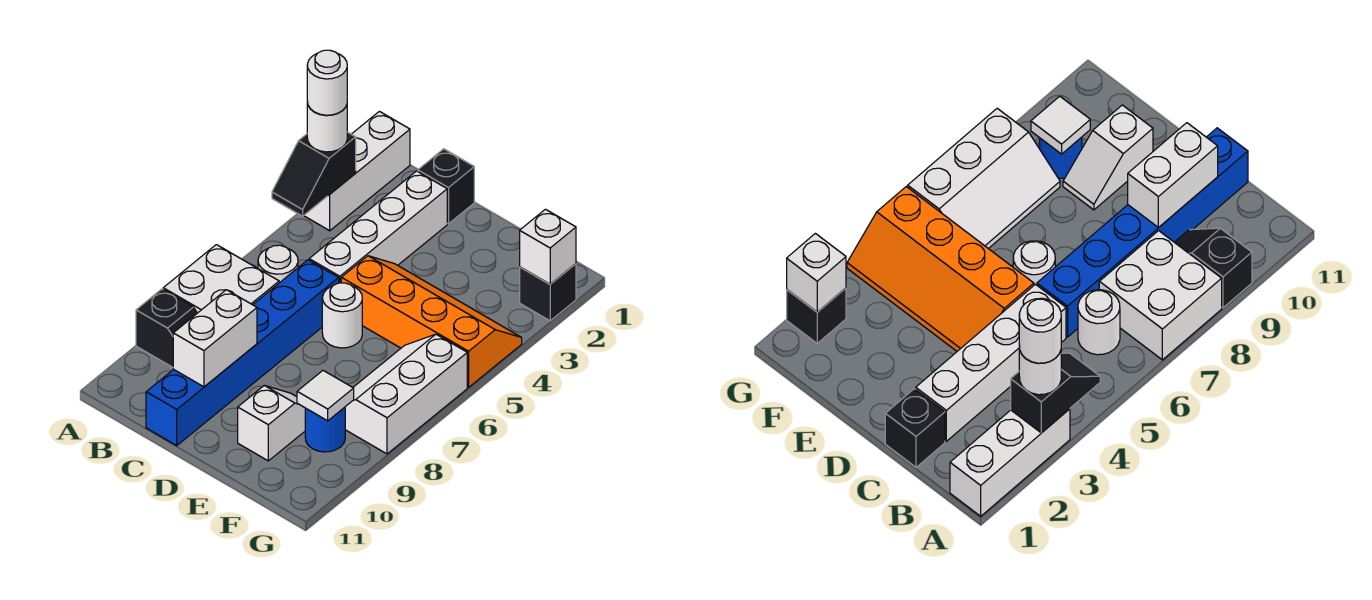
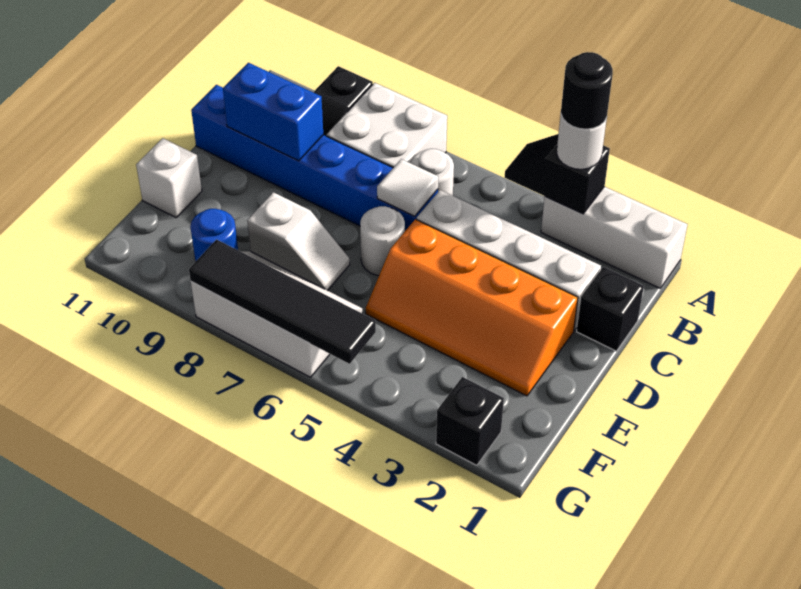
white 1x1 round brick [307,50,347,115] -> black 1x1 round brick [561,52,613,129]
white 1x2 brick [173,290,257,387] -> blue 1x2 brick [223,63,323,161]
orange 2x4 slope [341,256,522,387] -> orange 2x4 slope turned to [366,219,578,396]
white 1x2 slope [238,385,305,461] -> white 1x2 slope moved to [247,192,350,291]
white 1x1 tile [297,371,354,421] -> white 1x1 tile moved to [377,159,438,216]
white 1x1 brick [520,209,576,284] -> white 1x1 brick moved to [136,138,202,217]
none -> black 1x4 tile [189,240,376,364]

